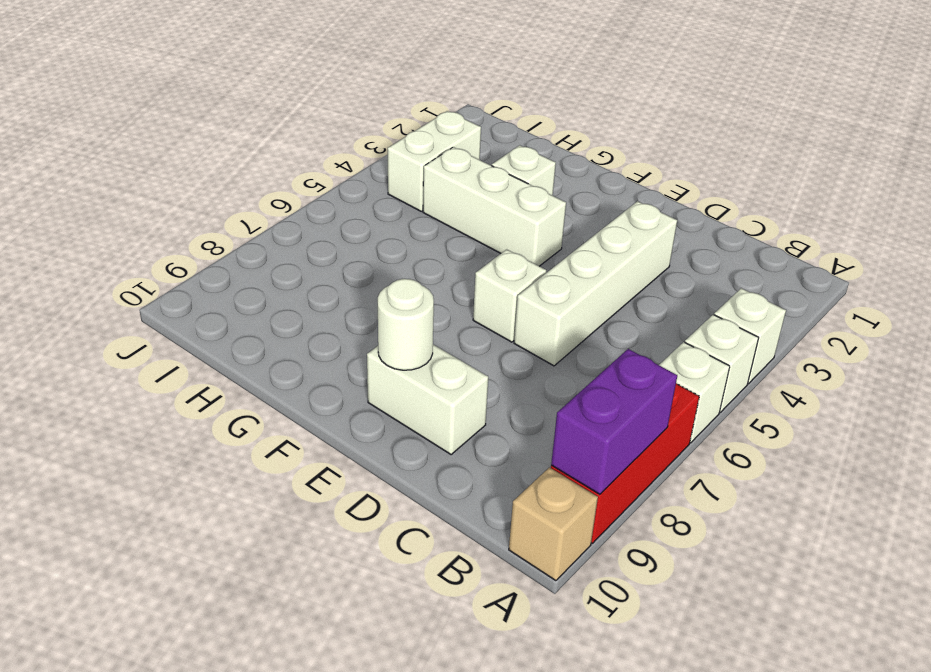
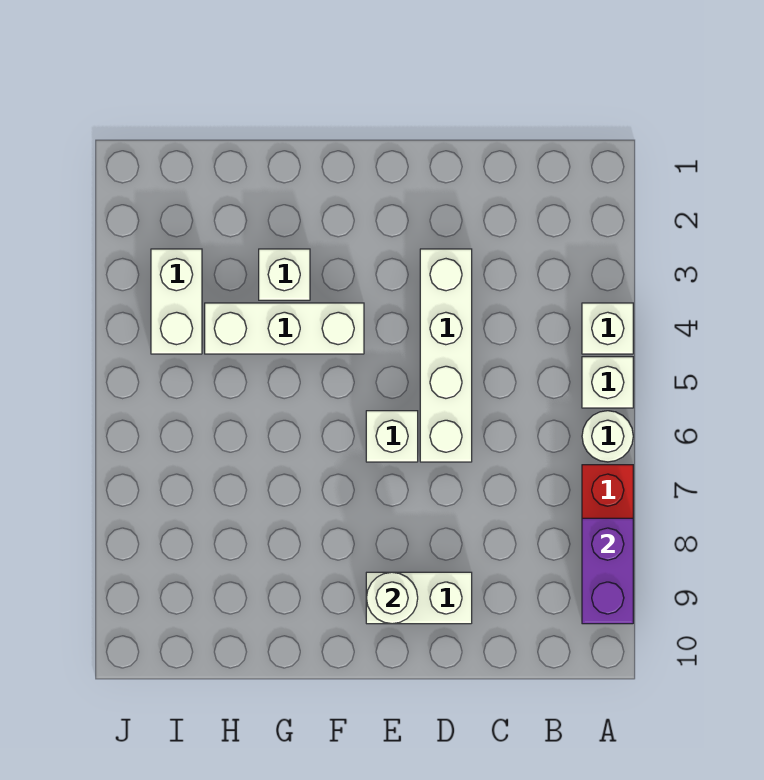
white 1x1 brick [659,342,730,443] -> white 1x1 round brick [582,411,633,462]
tan 1x1 brick [509,467,598,581] -> none

